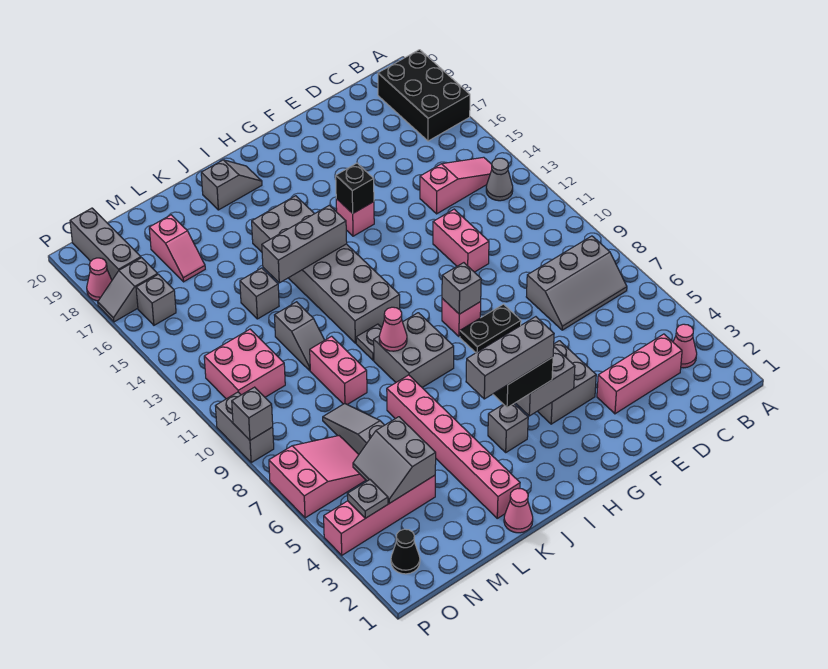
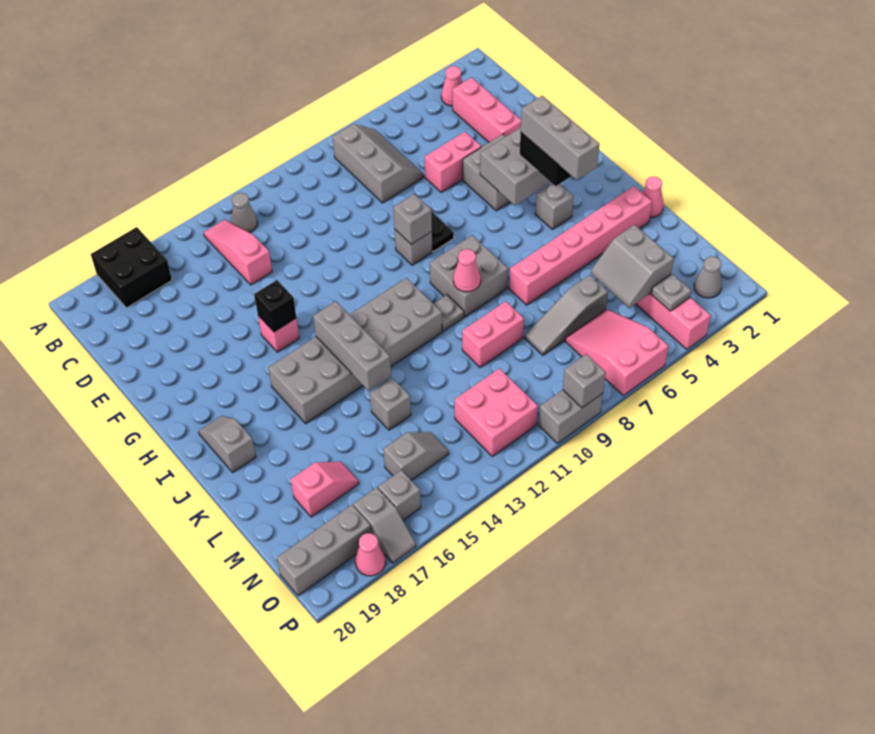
black 2x3 brick [378,50,470,141] -> black 2x2 brick [91,227,172,308]
pink 1x2 brick [433,209,489,272] -> pink 1x2 brick moved to [425,132,481,192]
pink 1x1 brick [442,298,481,337] -> grey 1x1 brick [395,230,432,265]
grey 1x2 slope [275,302,325,370] -> grey 1x2 slope moved to [383,432,449,481]
grey 2x2 slope [353,417,436,503] -> grey 2x2 slope turned to [591,225,674,308]
black 1x1 cone [391,529,420,574] -> grey 1x1 cone [694,256,722,298]

